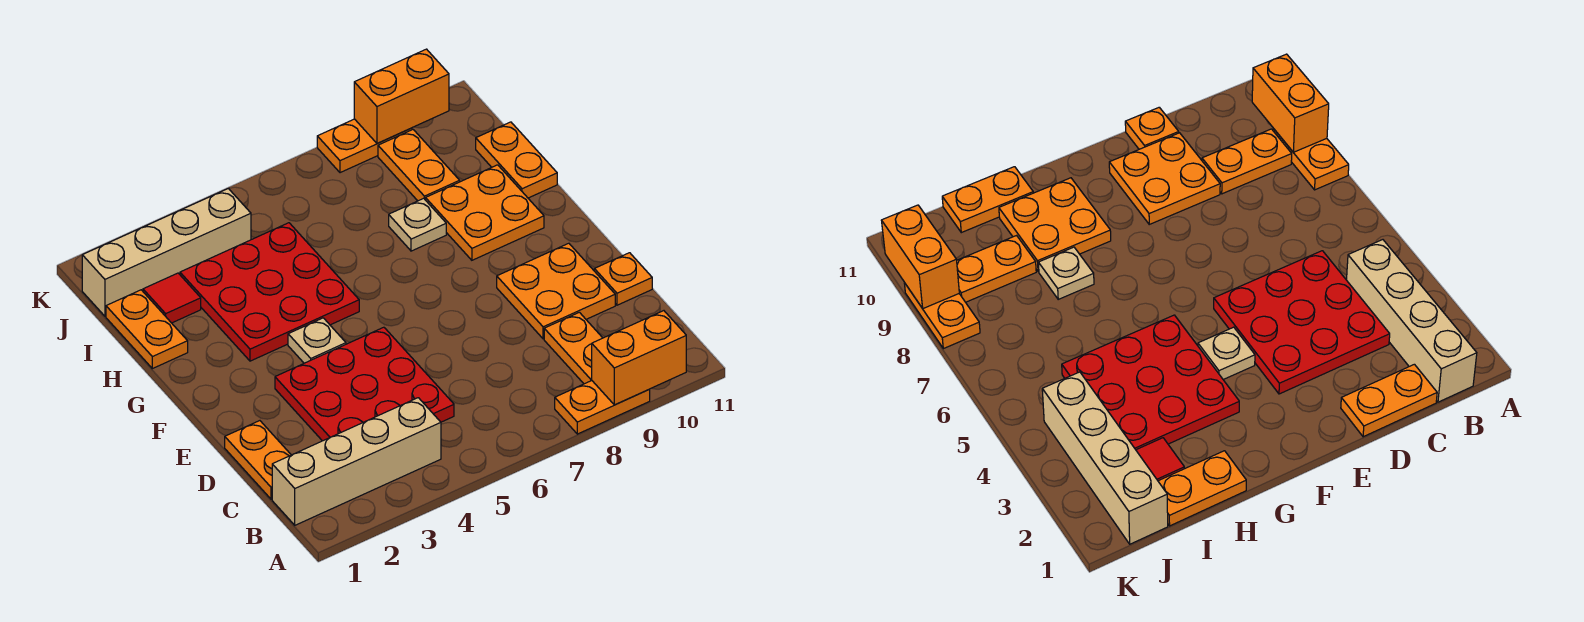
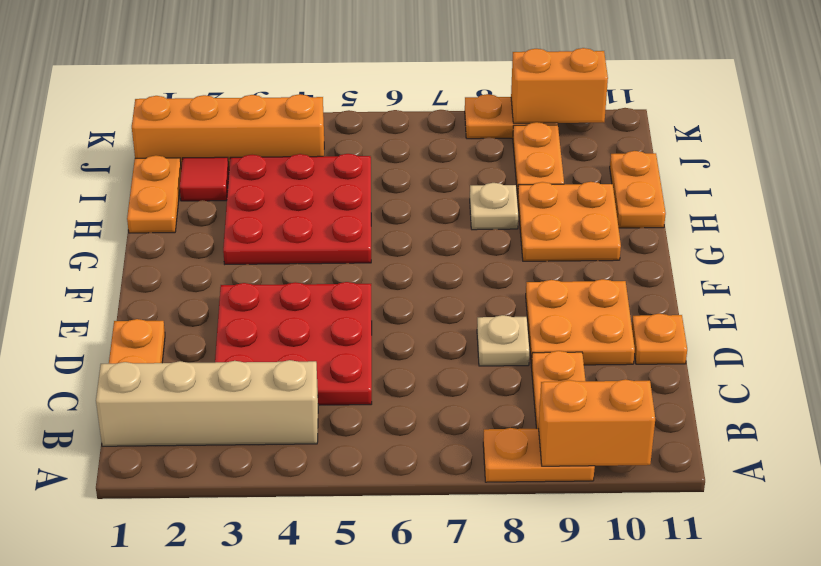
tan 1x1 plate [288,318,346,363] -> tan 1x1 plate moved to [477,315,530,366]
tan 1x4 brick [82,188,251,316] -> orange 1x4 brick [132,94,324,167]

